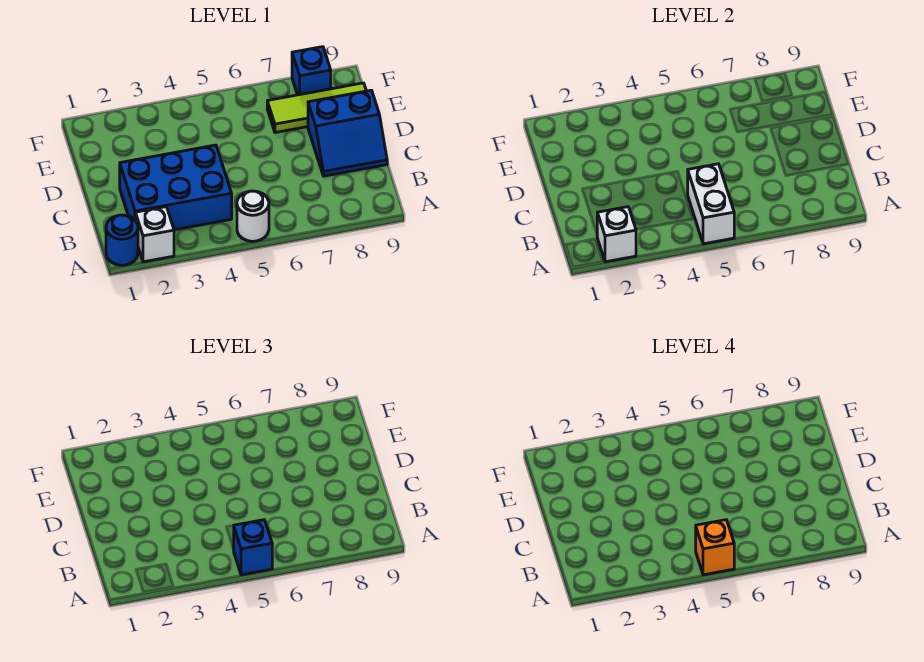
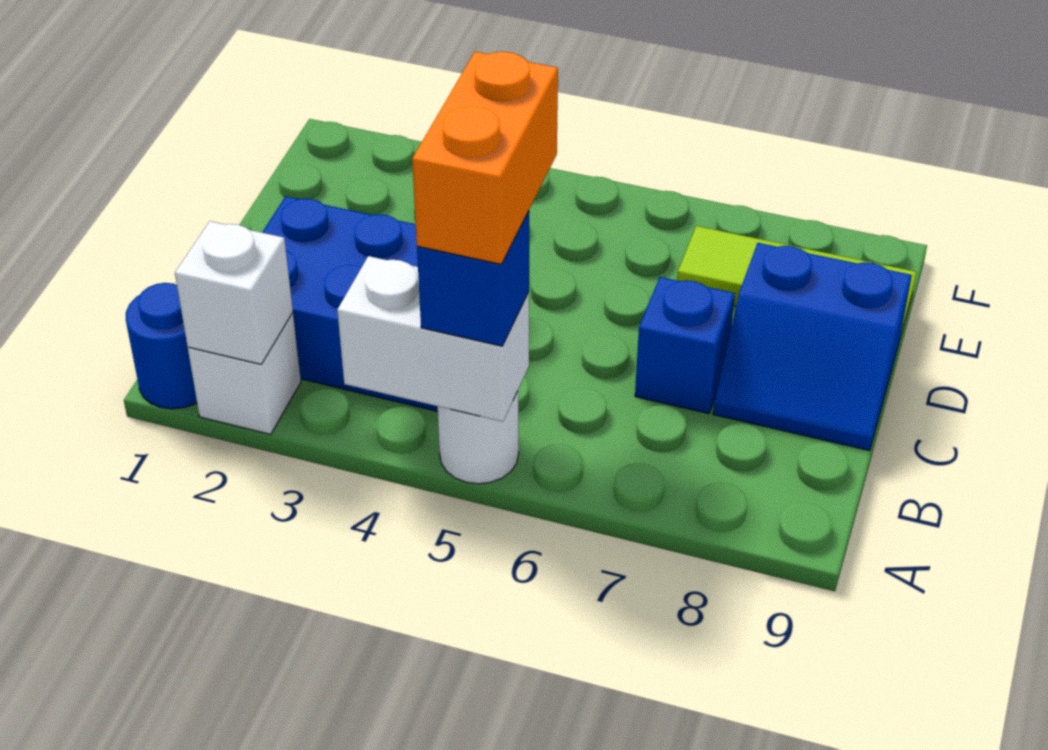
white 1x2 brick [688,164,734,244] -> white 1x2 brick turned to [337,256,529,422]
orange 1x1 brick [696,520,734,575] -> orange 1x2 brick [412,52,558,264]
blue 1x1 brick [292,47,331,95] -> blue 1x1 brick moved to [635,277,735,414]

